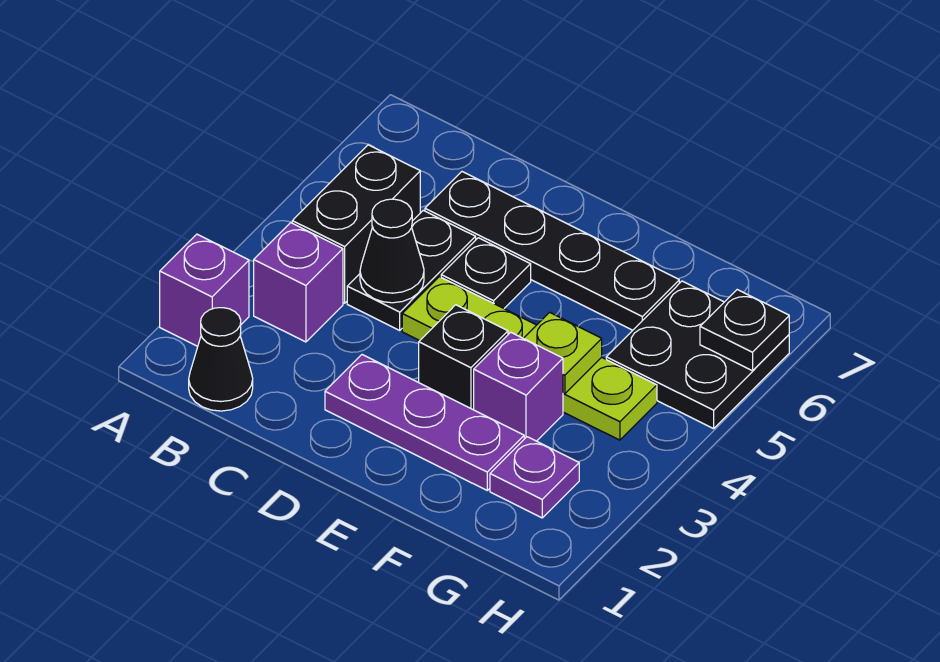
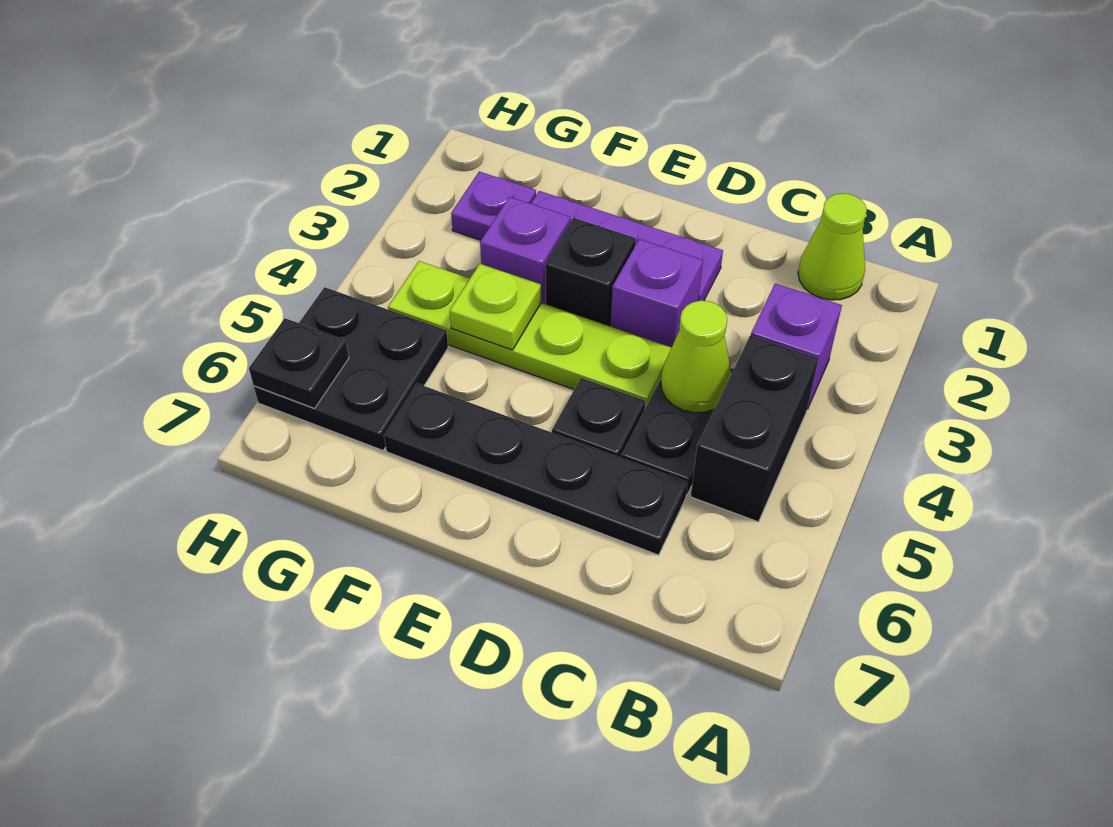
purple 1x1 brick [160,234,249,346] -> purple 1x1 brick moved to [611,239,703,348]
black 1x1 cone [189,308,253,411] -> lime 1x1 cone [798,193,867,300]
black 1x1 cone [360,199,424,303] -> lime 1x1 cone [661,301,732,413]

